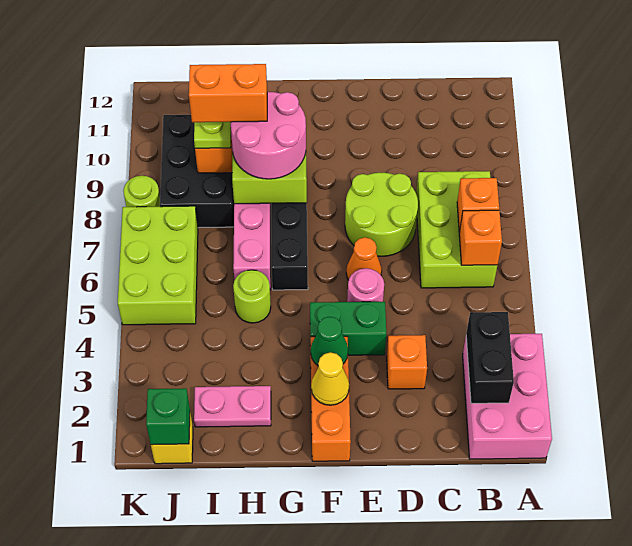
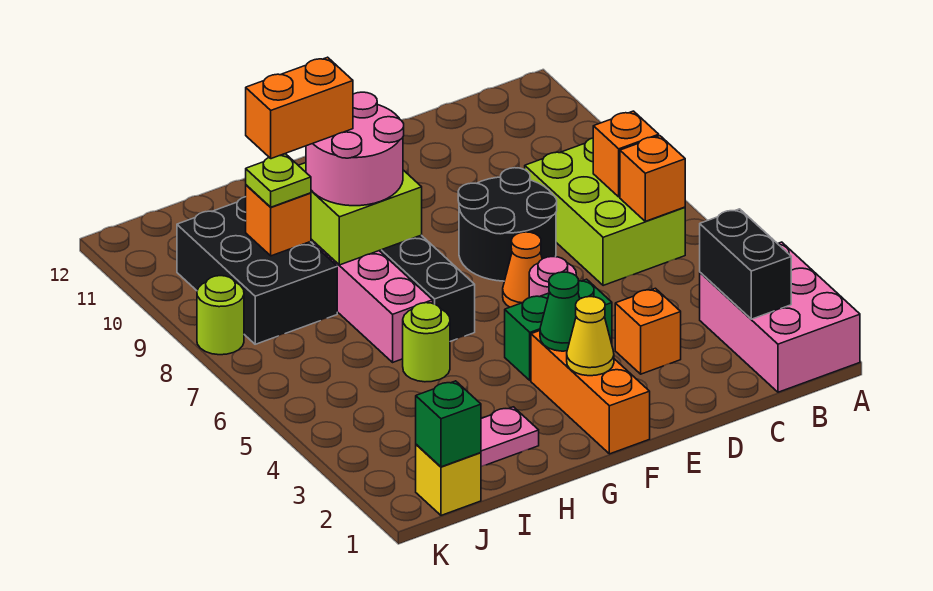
lime 2x2 round brick [345,173,418,256] -> black 2x2 round brick [458,168,557,281]
lime 2x3 brick [118,206,198,325] -> none

